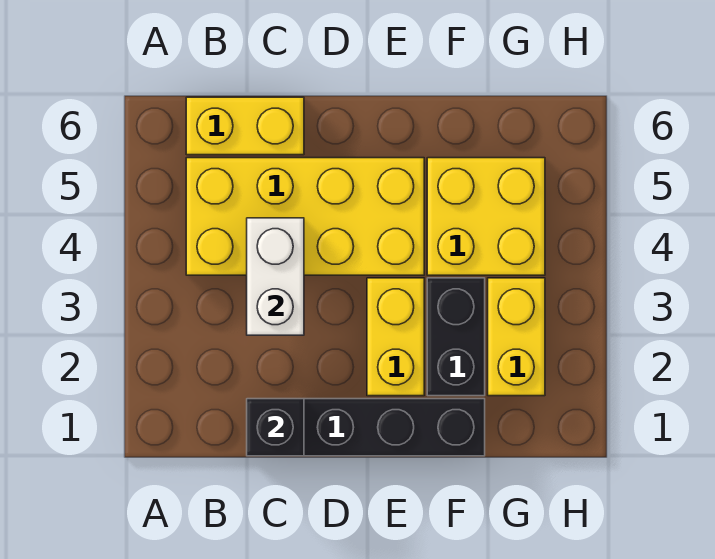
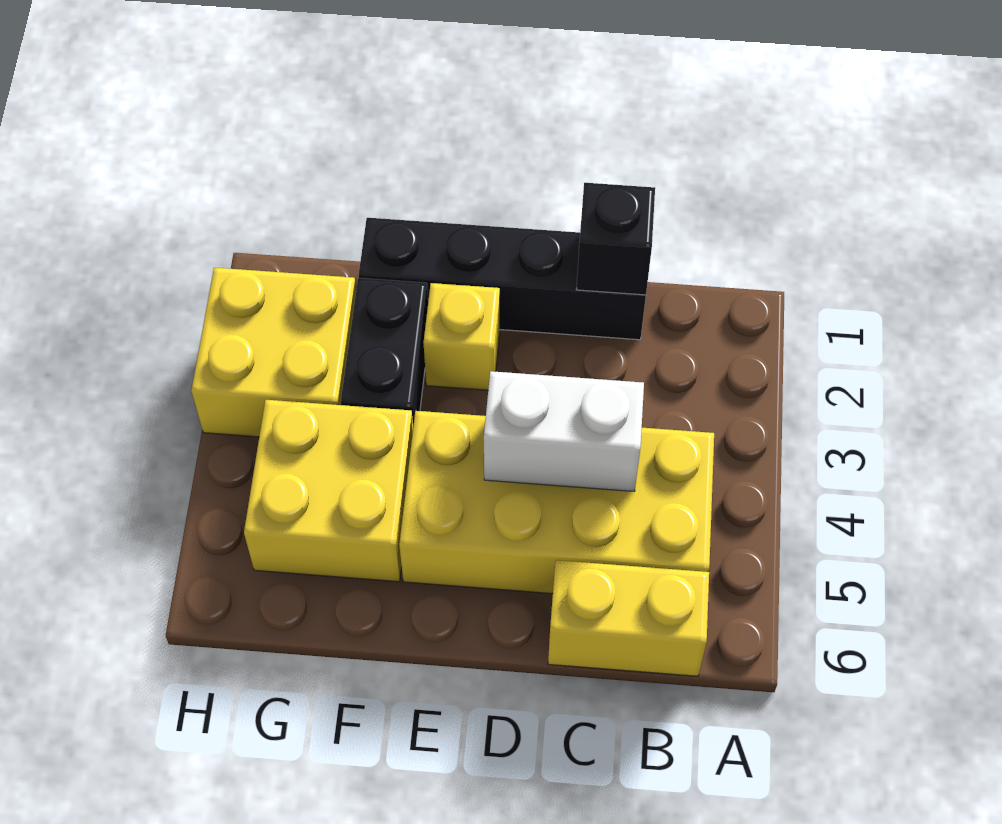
white 1x2 brick [247,218,304,335] -> white 1x2 brick turned to [484,371,644,491]
yellow 1x2 brick [367,278,424,396] -> yellow 1x1 brick [424,283,500,390]
yellow 1x2 brick [488,278,545,396] -> yellow 2x2 brick [191,268,356,437]

